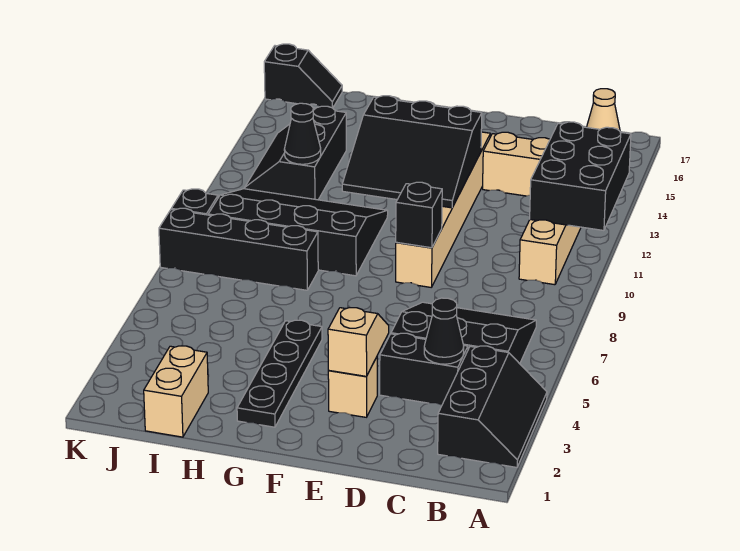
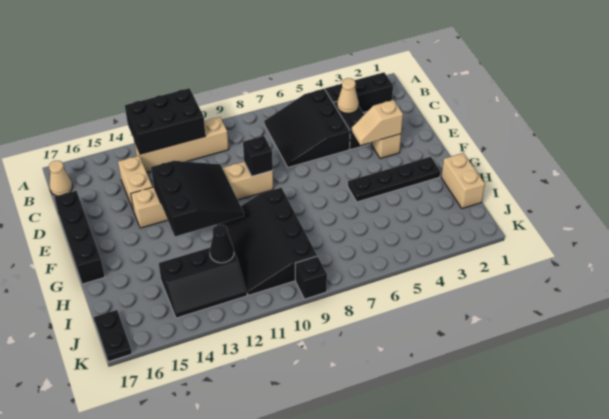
black 1x1 cone [424,298,464,364] -> tan 1x1 cone [337,78,359,114]
black 1x4 brick [159,208,318,290] -> black 1x4 brick moved to [54,191,105,284]
tan 1x2 brick [144,346,208,437] -> tan 1x2 brick turned to [441,153,485,208]
black 1x2 slope [264,44,342,108] -> black 1x2 plate [93,310,132,362]

